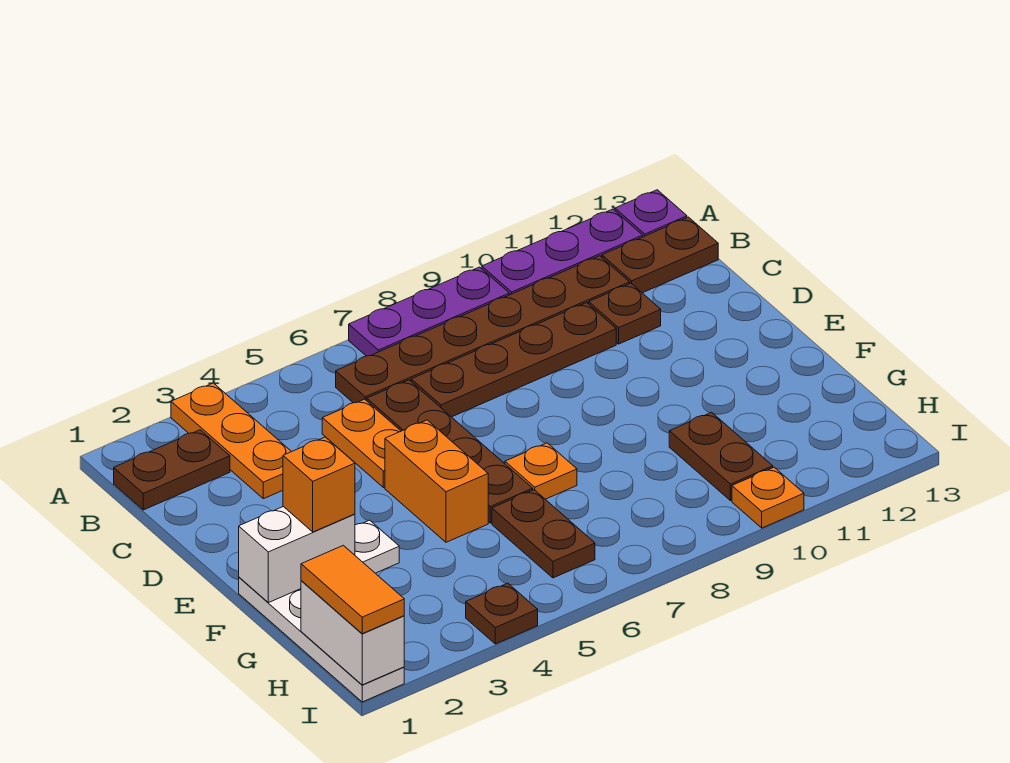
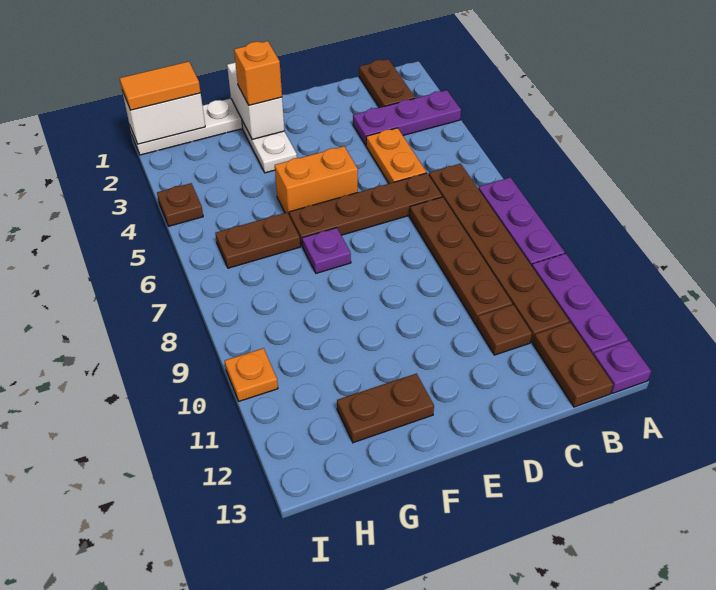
orange 1x3 plate [171,383,291,499] -> purple 1x3 plate [353,90,461,145]
orange 1x2 plate [322,399,401,488] -> orange 1x2 plate turned to [366,128,426,184]
orange 1x1 plate [505,443,577,499] -> purple 1x1 plate [302,228,351,273]
brown 1x2 plate [669,412,773,501] -> brown 1x2 plate moved to [337,374,434,443]

